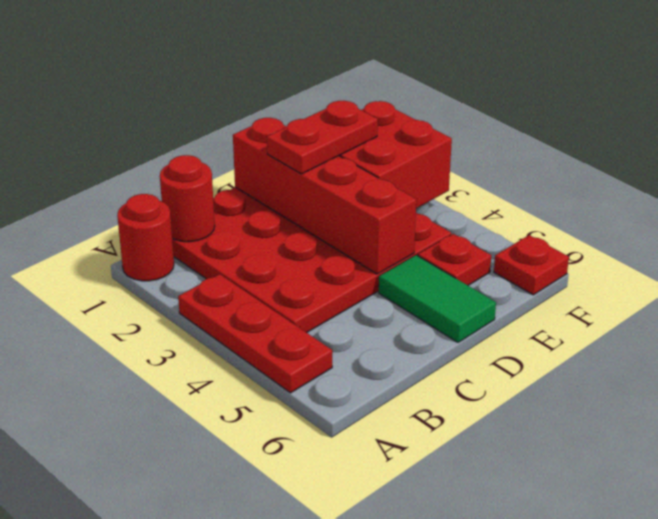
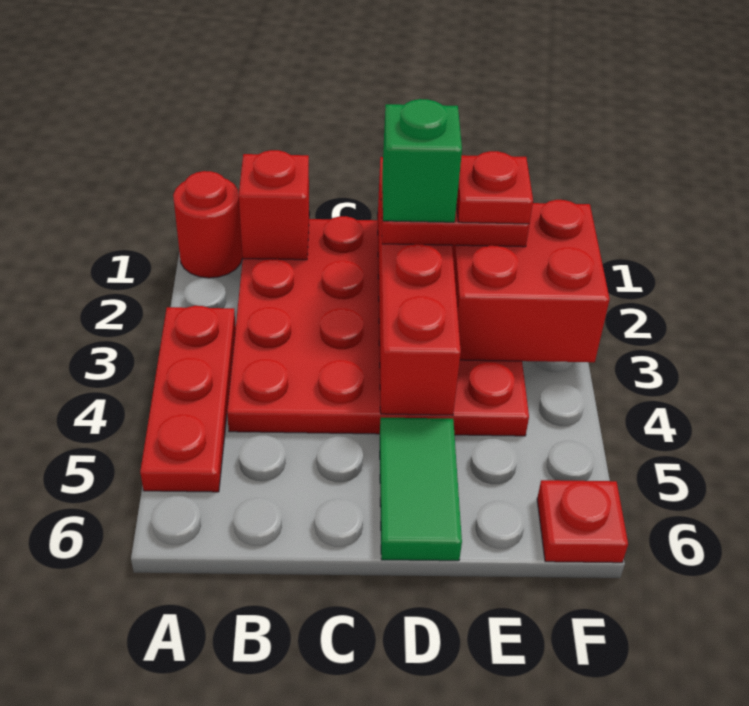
red 1x1 round brick [160,155,215,242] -> red 1x1 brick [239,150,309,260]
none -> green 1x1 brick [382,99,462,222]
red 1x1 plate [418,234,491,285] -> red 1x1 plate moved to [457,151,533,224]

